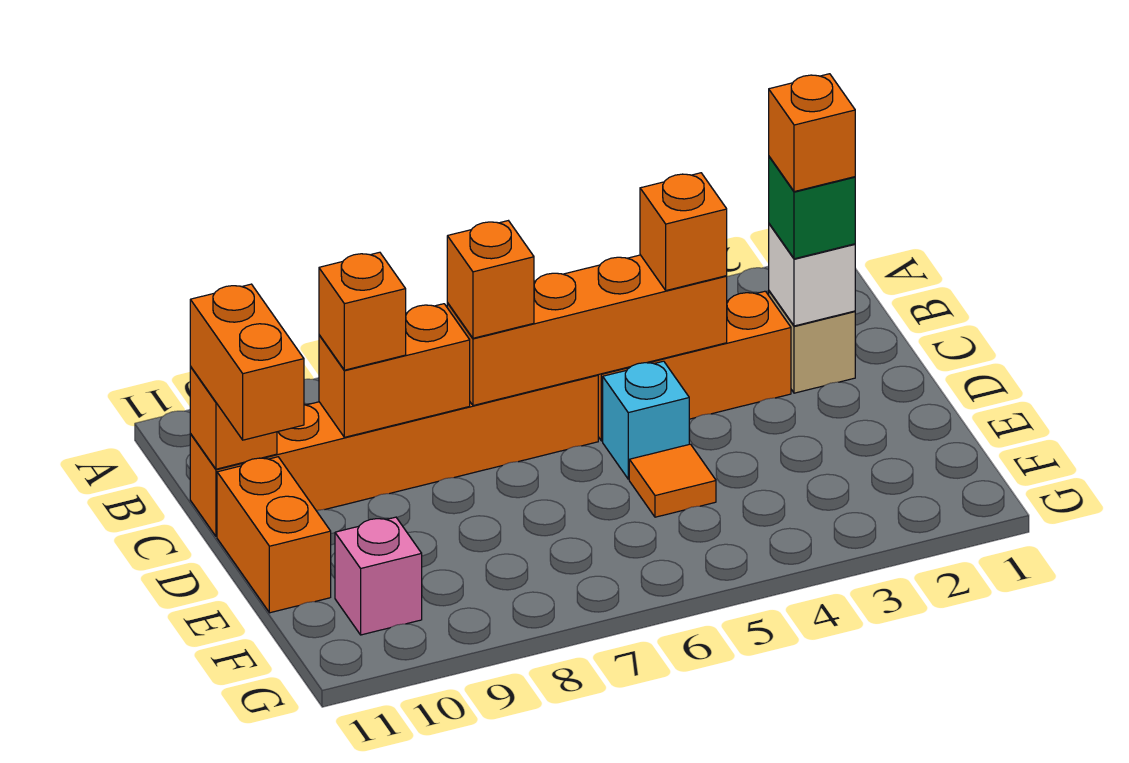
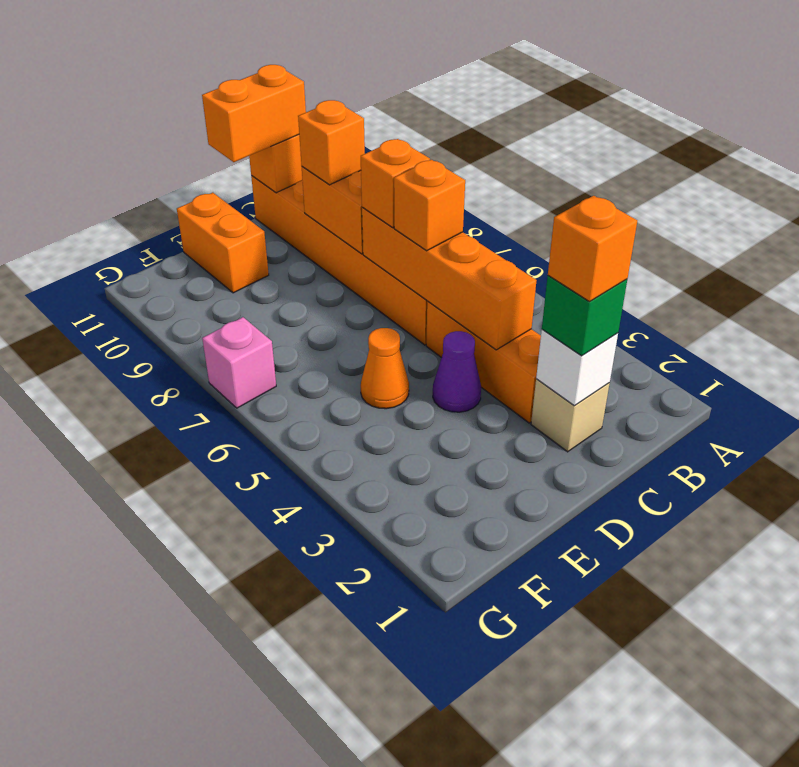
orange 1x1 brick [640,173,727,290] -> orange 1x1 brick moved to [394,160,465,251]
none -> purple 1x1 cone [433,331,481,412]
cyan 1x1 brick [603,361,689,479] -> none
orange 1x2 brick [217,457,331,613] -> orange 1x2 brick turned to [177,193,269,293]
orange 1x1 tile [629,444,716,517] -> orange 1x1 cone [361,328,409,409]
pink 1x1 brick [335,517,422,635] -> pink 1x1 brick moved to [202,317,276,408]

